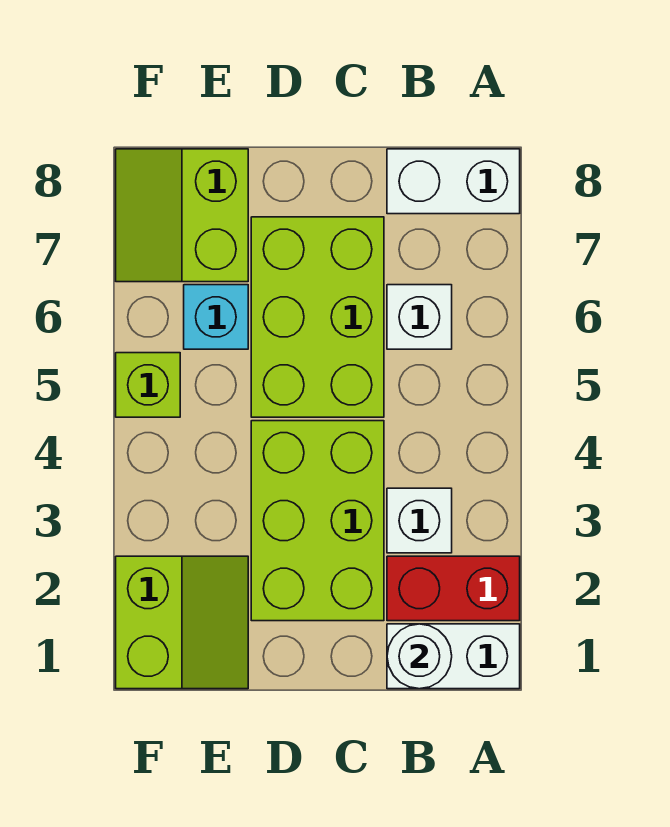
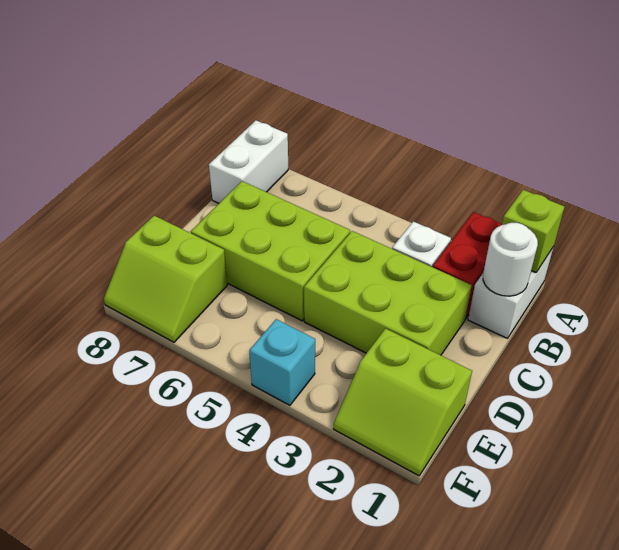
white 1x1 brick [387,285,452,349] -> none
lime 2x2 slope [116,556,248,689] -> lime 2x2 slope turned to [334,329,472,476]
cyan 1x1 brick [184,285,248,349] -> cyan 1x1 brick moved to [249,319,315,405]
lime 1x1 brick [116,353,180,417] -> lime 1x1 brick moved to [502,190,565,272]

